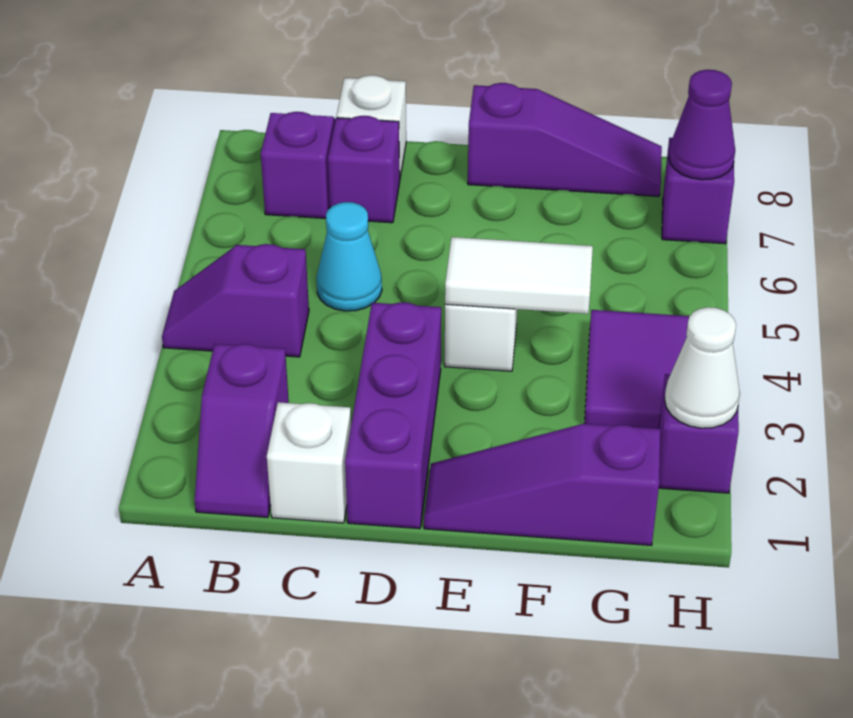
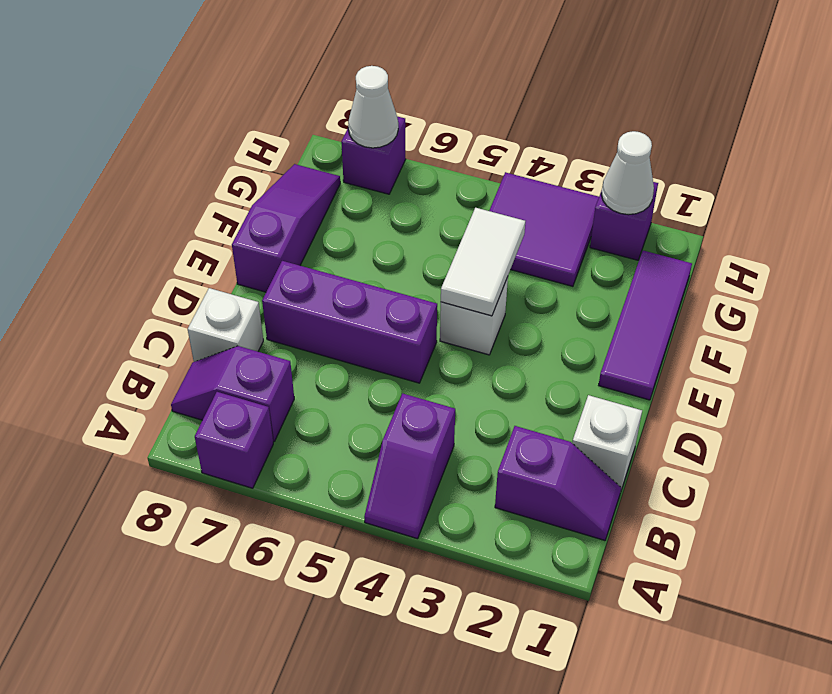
cyan 1x1 cone [317,202,382,311] -> none
purple 1x1 brick [328,116,400,223] -> purple 1x1 brick moved to [195,392,273,488]
purple 1x3 brick [345,302,441,529] -> purple 1x3 brick moved to [262,261,437,383]
purple 1x3 slope [424,423,660,545] -> purple 1x3 tile [599,251,692,400]
purple 1x1 cone [669,70,735,180] -> white 1x1 cone [348,66,398,148]

